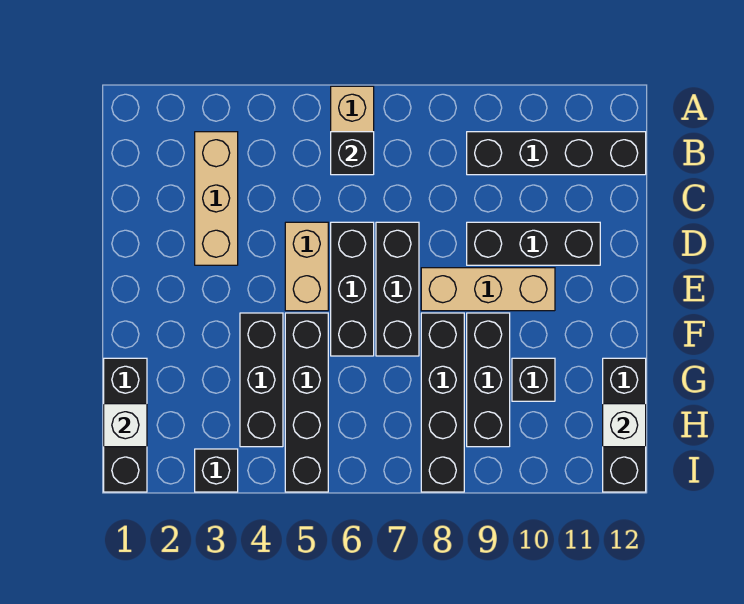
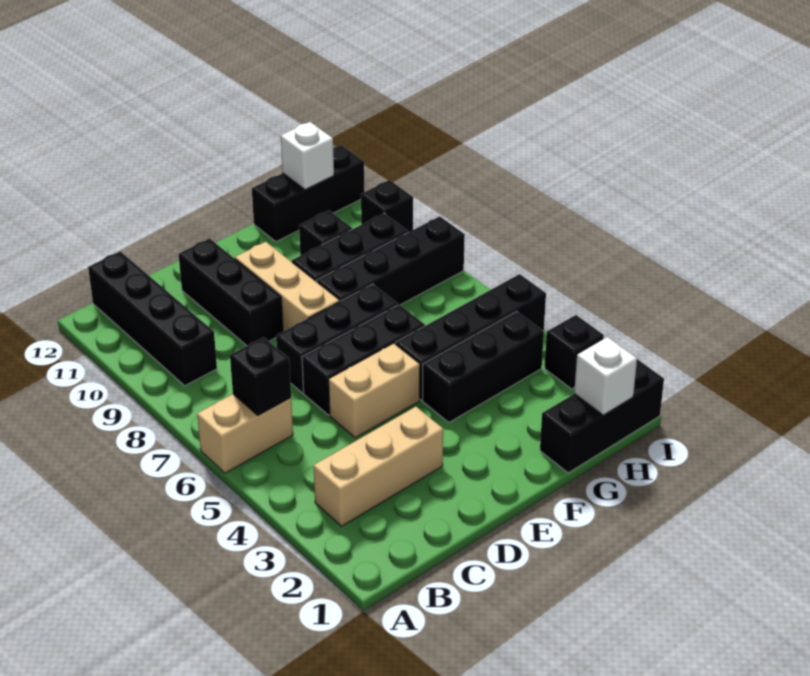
none -> black 1x1 brick [361,180,413,232]

